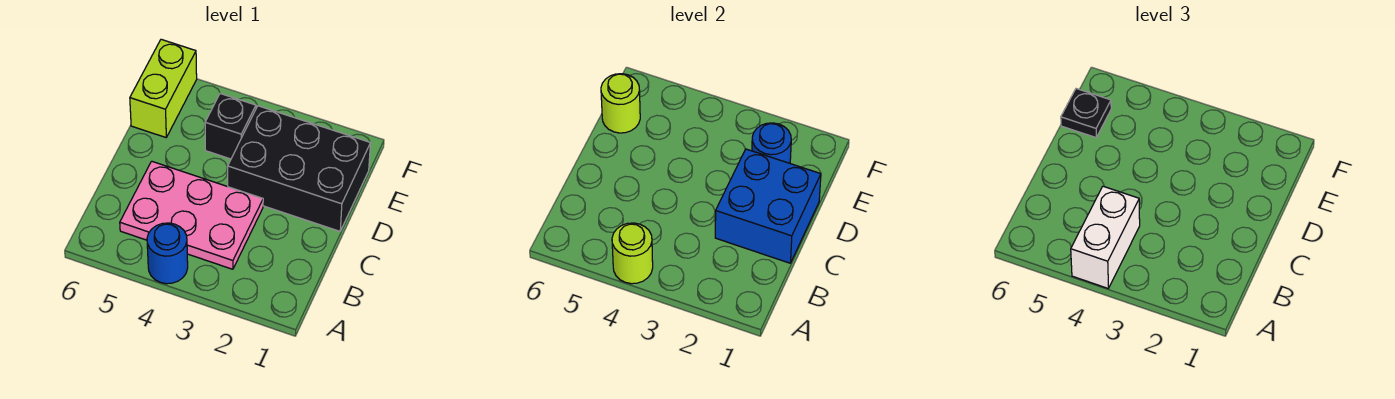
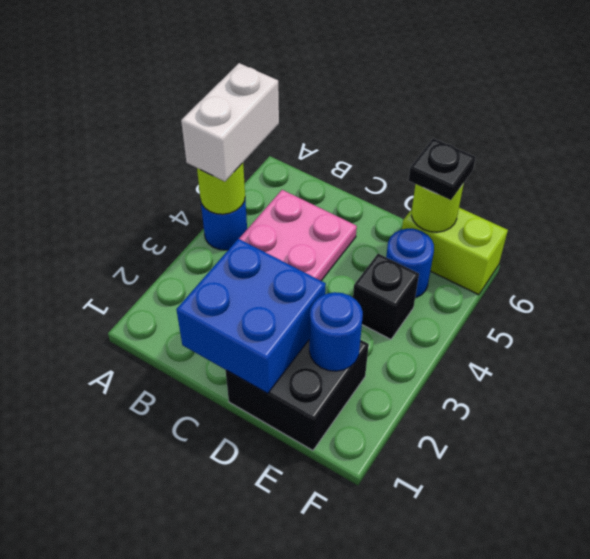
white 1x2 brick [1071,186,1140,288] -> white 1x2 brick turned to [181,63,279,182]
black 2x3 brick [228,106,371,231] -> black 2x2 brick [226,340,369,450]
none -> blue 1x1 round brick [386,228,434,298]

